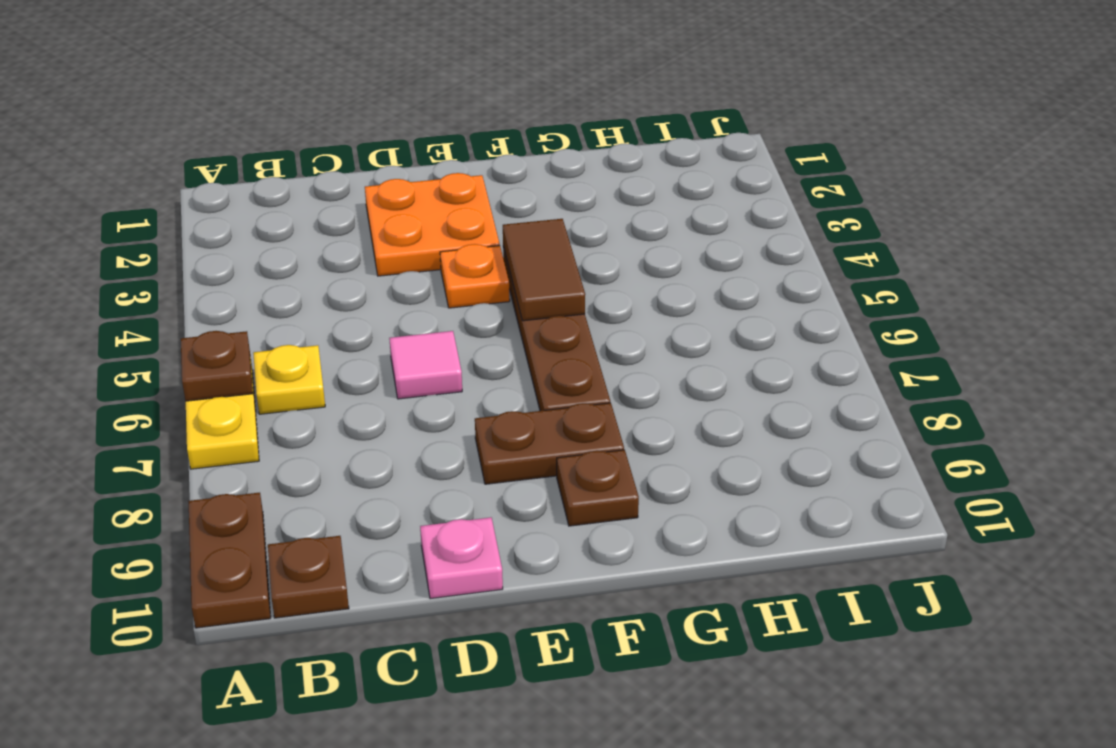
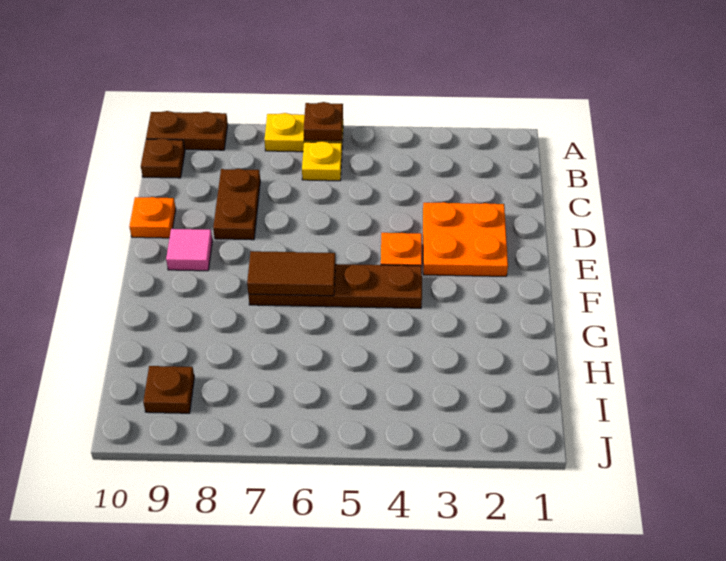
pink 1x1 tile [389,331,462,399] -> pink 1x1 tile moved to [166,229,212,271]
pink 1x1 plate [420,517,503,599] -> orange 1x1 plate [129,197,176,238]
brown 1x2 plate [475,403,624,484] -> brown 1x2 plate moved to [213,169,260,240]
brown 1x2 tile [503,219,585,321] -> brown 1x2 tile moved to [247,251,336,296]
brown 1x1 plate [557,450,639,526] -> brown 1x1 plate moved to [143,366,194,413]

